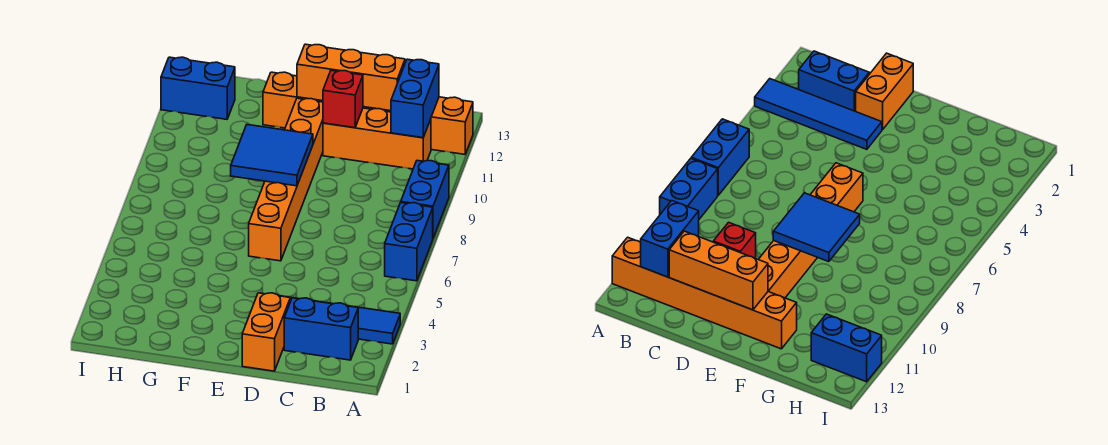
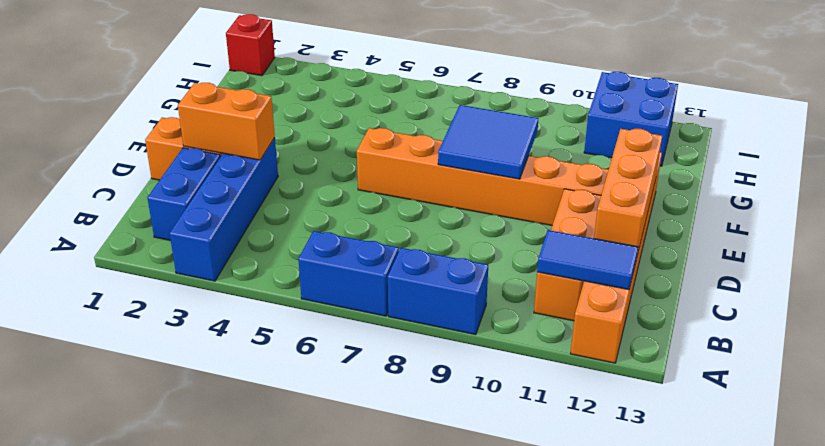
blue 1x4 tile [283,296,400,344] -> blue 1x4 brick [170,138,278,281]
blue 1x2 brick [391,59,439,138] -> blue 1x2 tile [537,230,638,290]
none -> orange 1x2 brick [178,83,275,160]
red 1x1 brick [323,70,363,128] -> red 1x1 brick moved to [226,14,275,76]
blue 1x2 brick [161,57,235,119] -> blue 2x2 brick [584,72,678,166]

